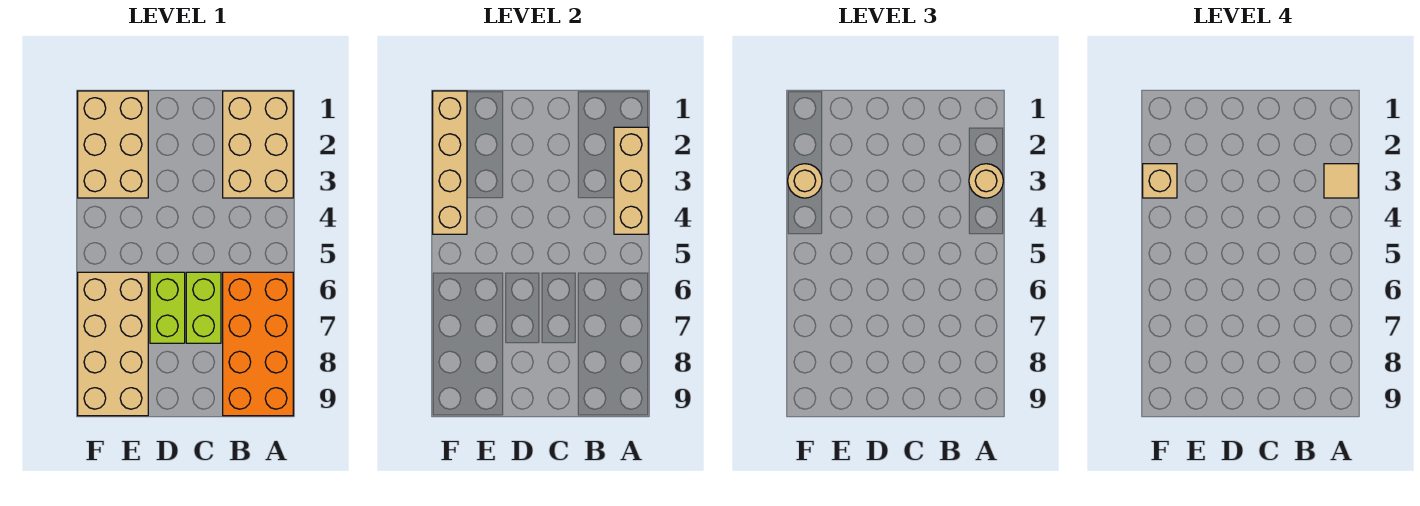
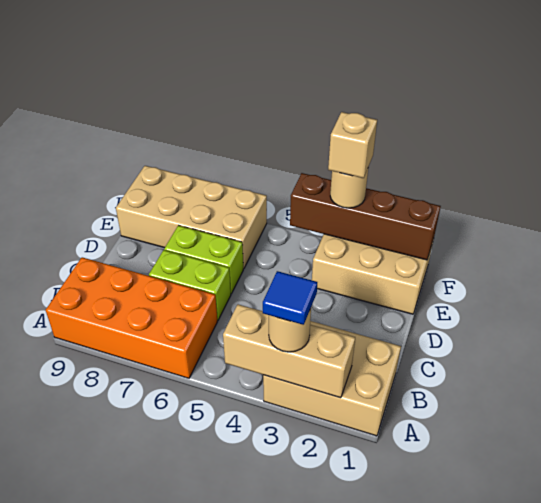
tan 1x1 tile [1324,164,1358,198] -> blue 1x1 tile [263,271,317,325]
tan 1x4 brick [433,91,467,234] -> brown 1x4 brick [290,173,441,260]

